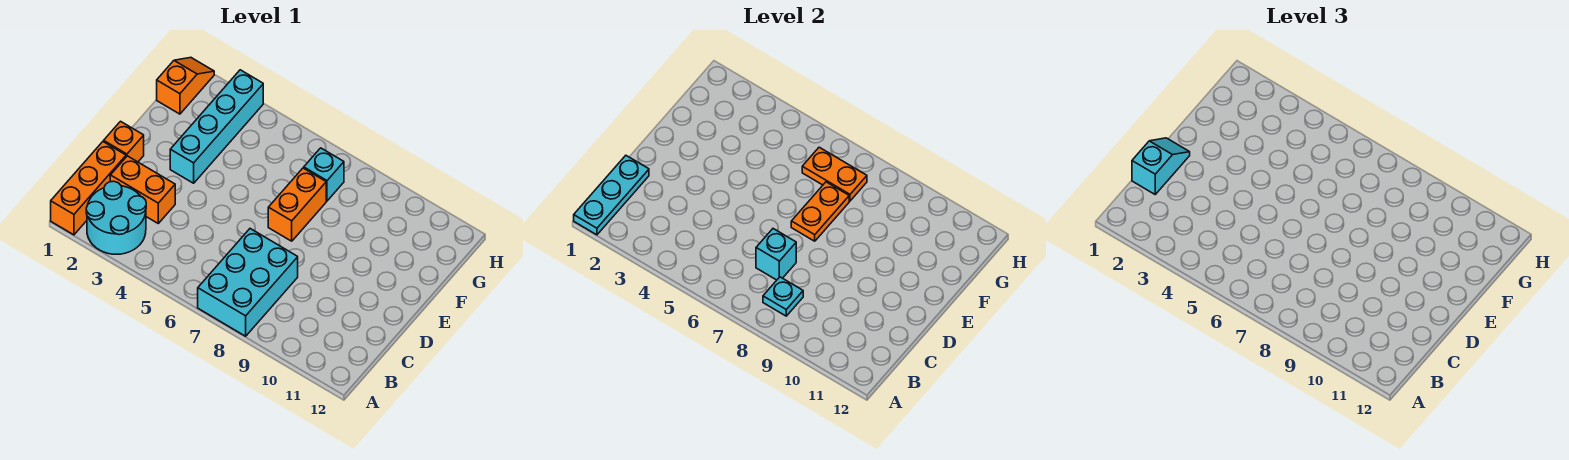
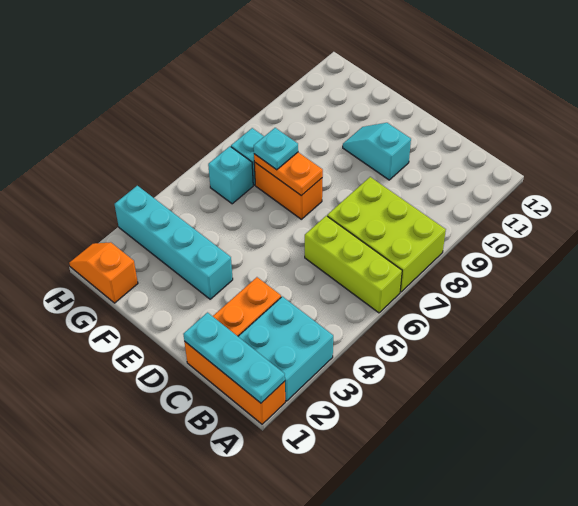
cyan 2x2 round brick [86,181,146,254] -> cyan 2x2 brick [238,297,333,401]
none -> lime 1x3 brick [305,216,402,313]
cyan 2x3 brick [198,229,298,336] -> lime 2x3 brick [327,177,446,292]
cyan 1x1 plate [763,277,803,316] -> cyan 1x1 plate moved to [254,128,298,170]
cyan 1x2 slope [1132,138,1190,194] -> cyan 1x2 slope moved to [343,123,411,180]
cyan 1x1 brick [756,229,796,280] -> cyan 1x1 brick moved to [208,146,253,204]
orange 1x1 brick [104,121,144,162] -> none
orange 1x2 plate [802,147,867,201] -> none

